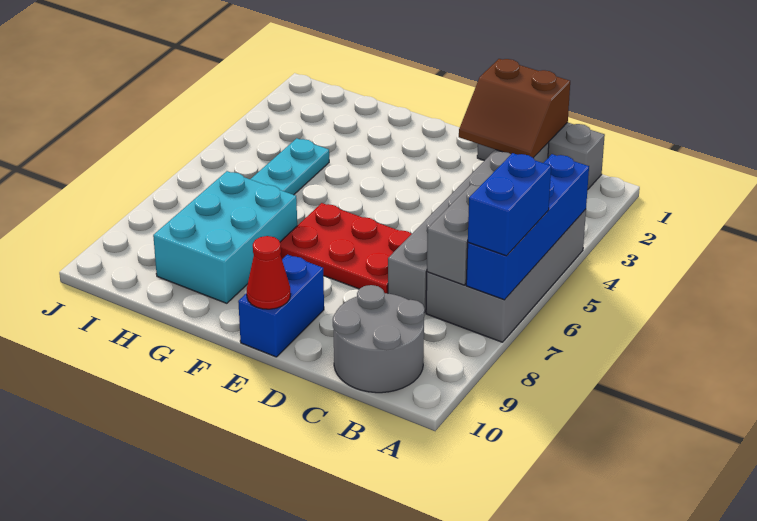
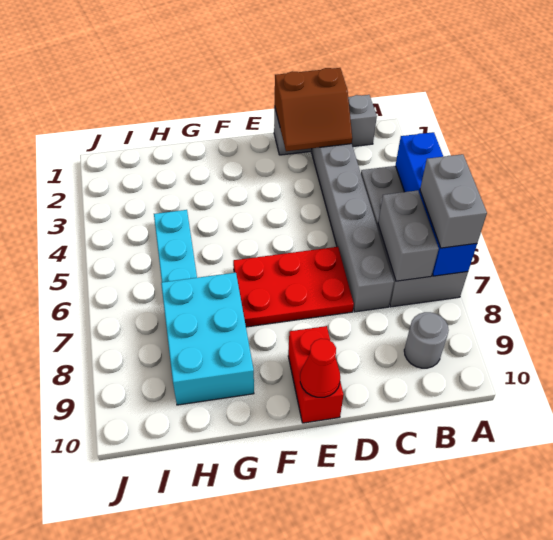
blue 1x2 brick [468,153,551,256] -> grey 1x2 brick [420,154,487,248]
grey 2x2 round brick [333,285,425,393] -> grey 1x1 round brick [404,312,449,368]
blue 1x2 brick [238,255,324,357] -> red 1x2 brick [288,326,343,423]

